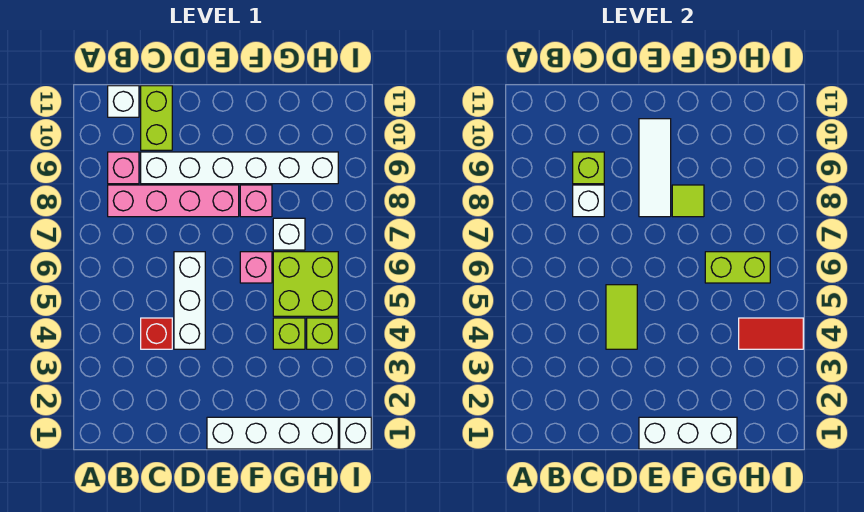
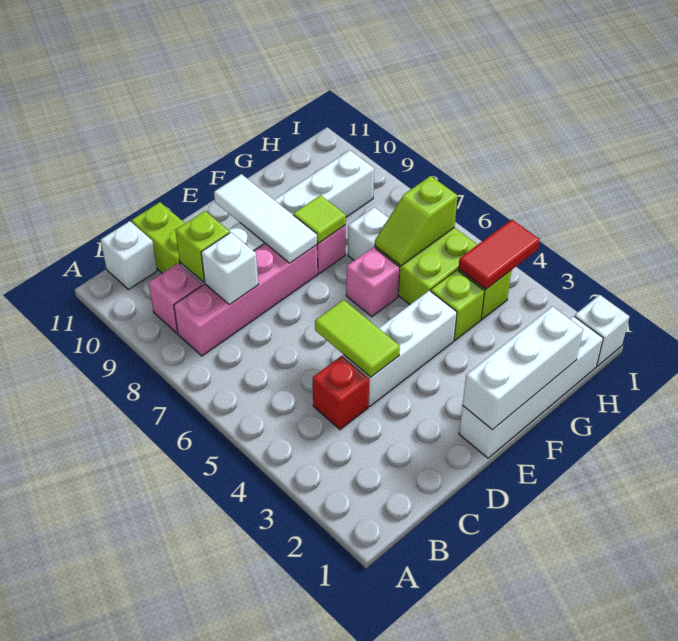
white 1x3 brick [174,252,205,349] -> white 1x3 brick turned to [343,291,457,406]
lime 1x2 brick [705,252,770,283] -> lime 1x2 slope [375,176,458,266]

